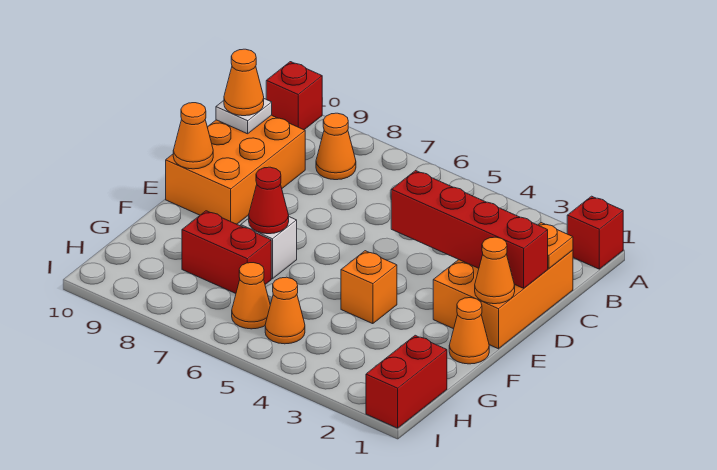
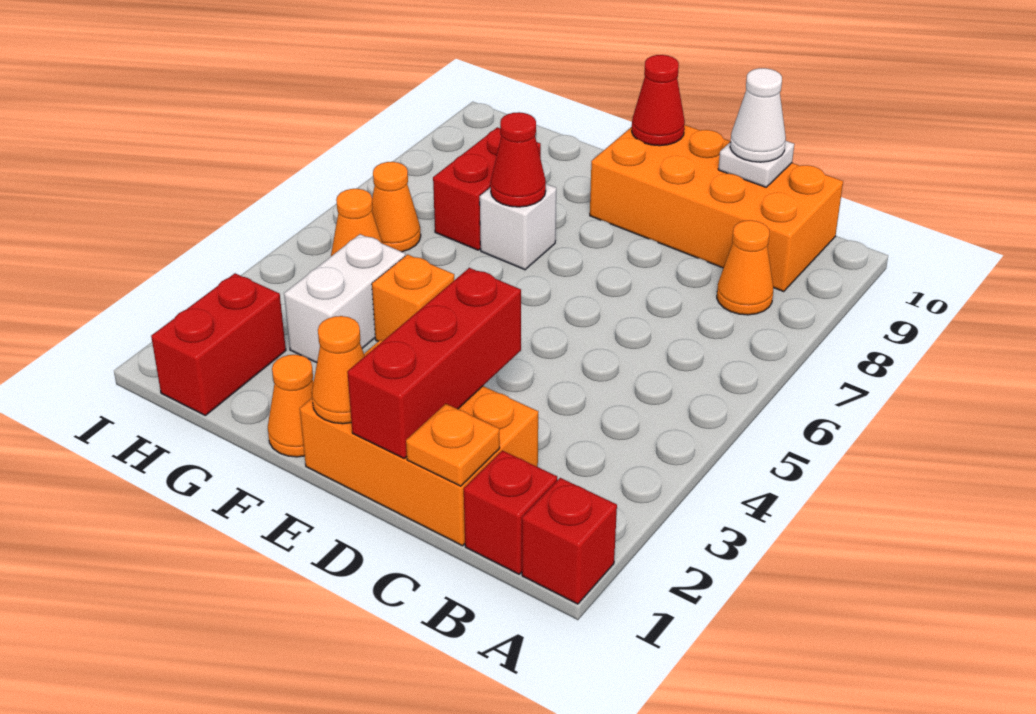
red 1x1 brick [266,62,322,130] -> red 1x1 brick moved to [464,451,557,574]
orange 2x3 brick [166,115,305,224] -> orange 2x4 brick [590,125,843,292]
orange 1x1 cone [224,49,264,116] -> white 1x1 cone [730,68,786,162]
red 1x4 brick [391,170,548,288] -> red 1x3 brick [347,268,521,458]
orange 1x1 cone [173,103,213,169] -> red 1x1 cone [632,55,685,146]
none -> white 1x2 brick [284,234,405,363]
red 1x2 brick [366,335,447,428] -> red 1x2 brick turned to [151,273,286,415]

